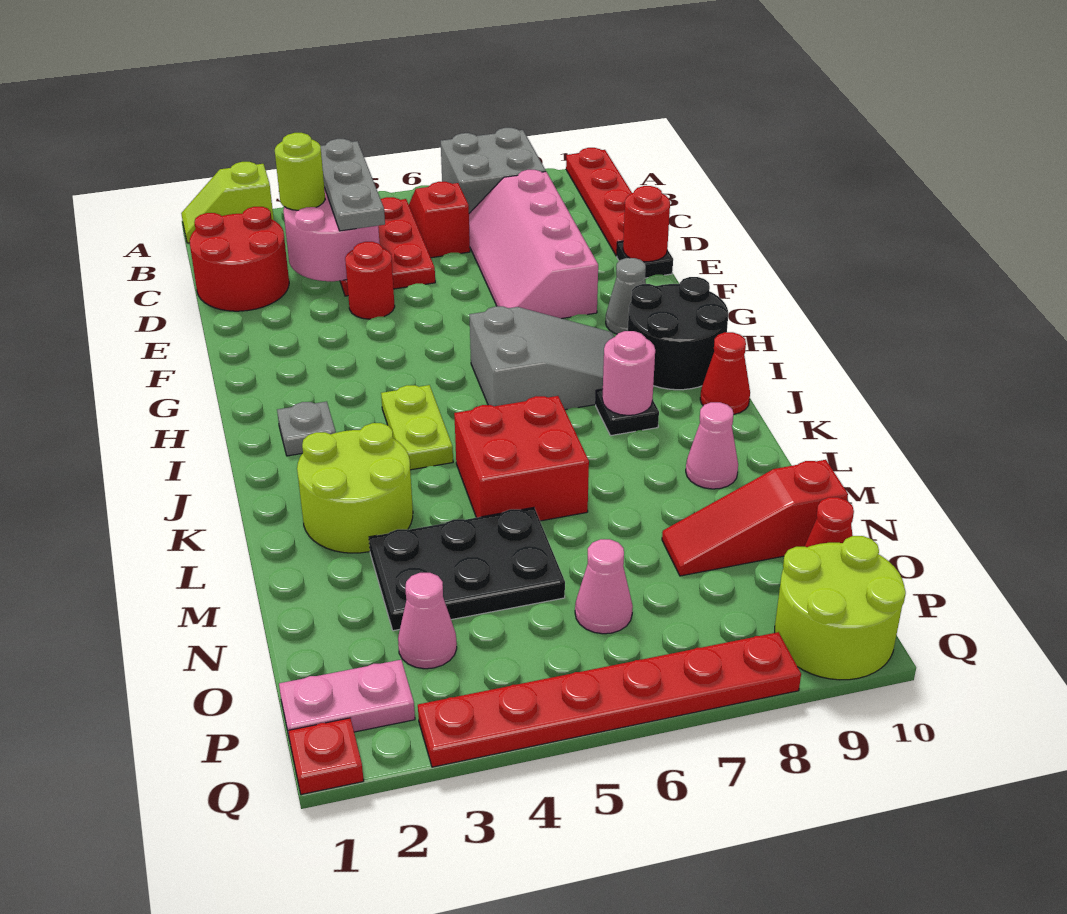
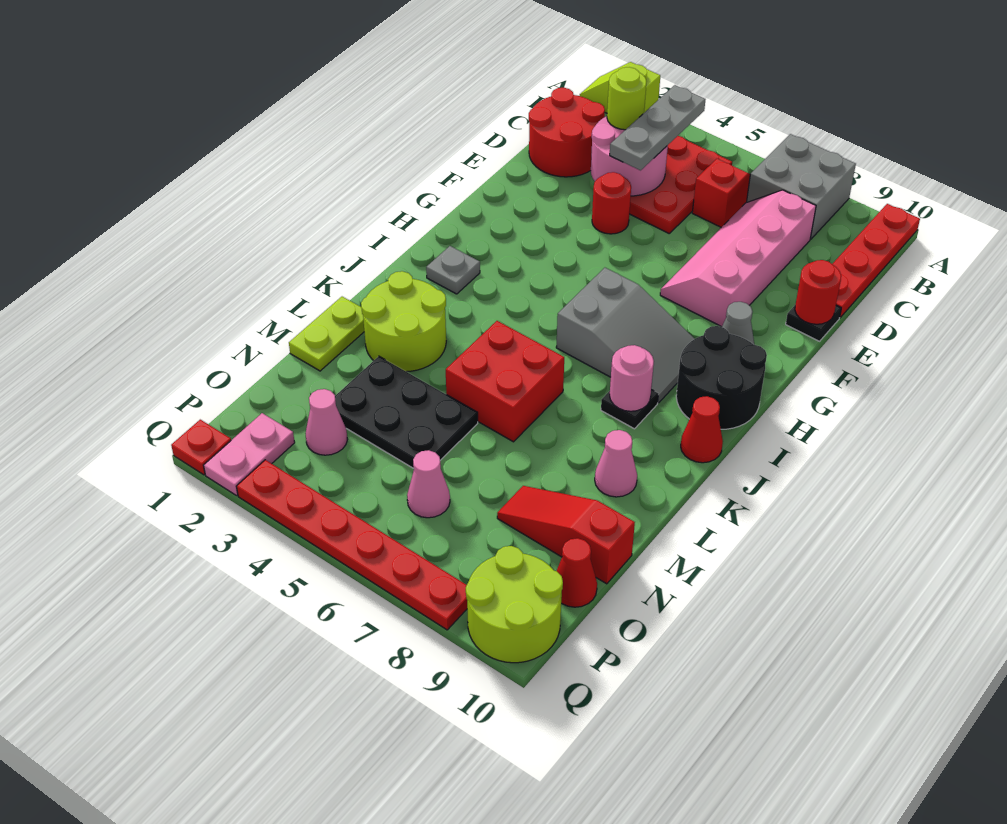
lime 1x2 plate [381,385,453,470] -> lime 1x2 plate moved to [289,297,364,371]
pink 1x2 plate [279,660,415,740] -> pink 1x2 plate turned to [204,413,295,496]

